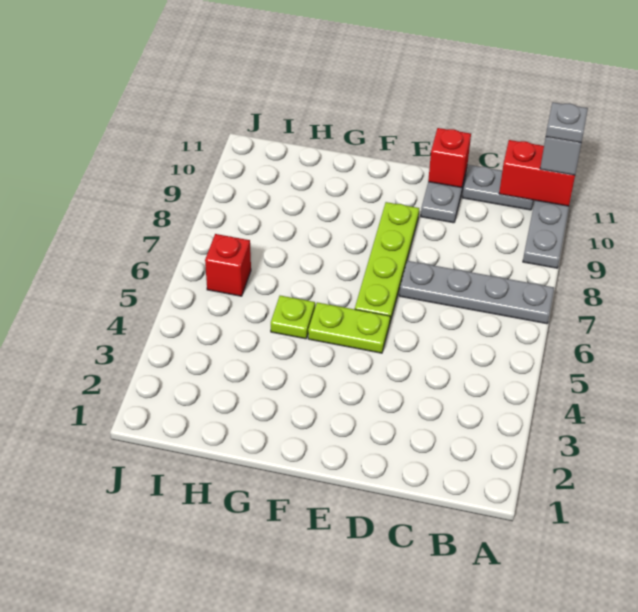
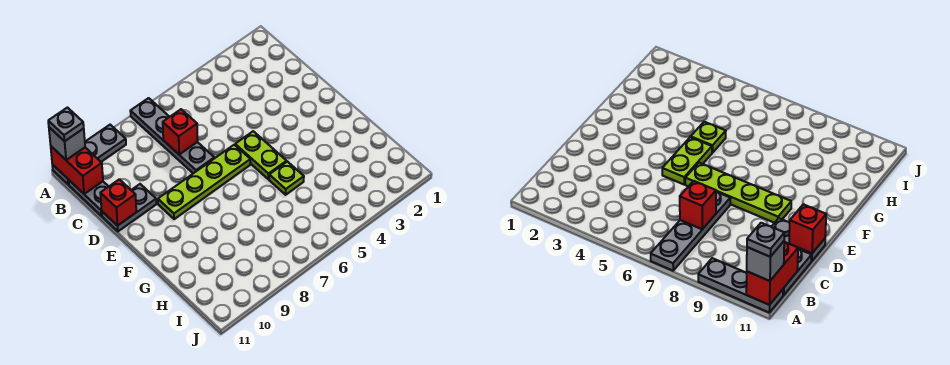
red 1x1 brick [205,234,251,296] -> red 1x1 brick moved to [163,109,198,154]

